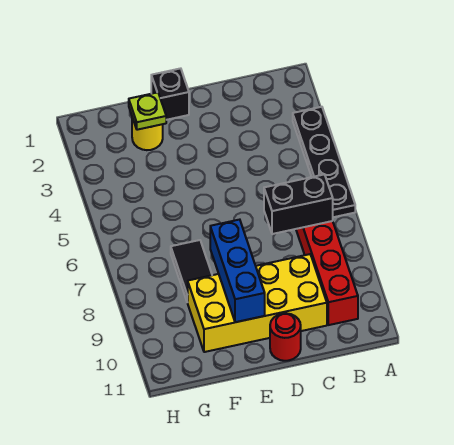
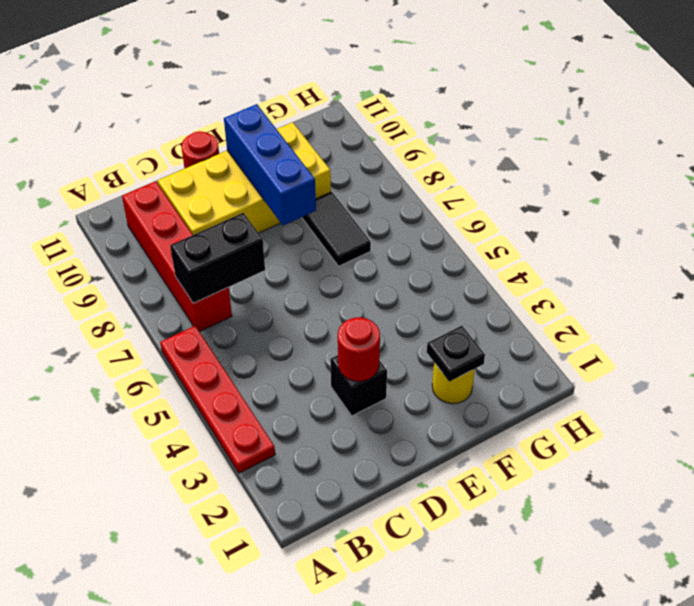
black 1x4 plate [293,107,355,217] -> red 1x4 plate [160,326,275,473]
none -> red 1x1 round brick [338,317,380,381]
black 1x1 brick [151,68,189,120] -> black 1x1 brick moved to [330,355,387,416]
lime 1x1 plate [129,92,166,130] -> black 1x1 plate [427,326,485,382]

